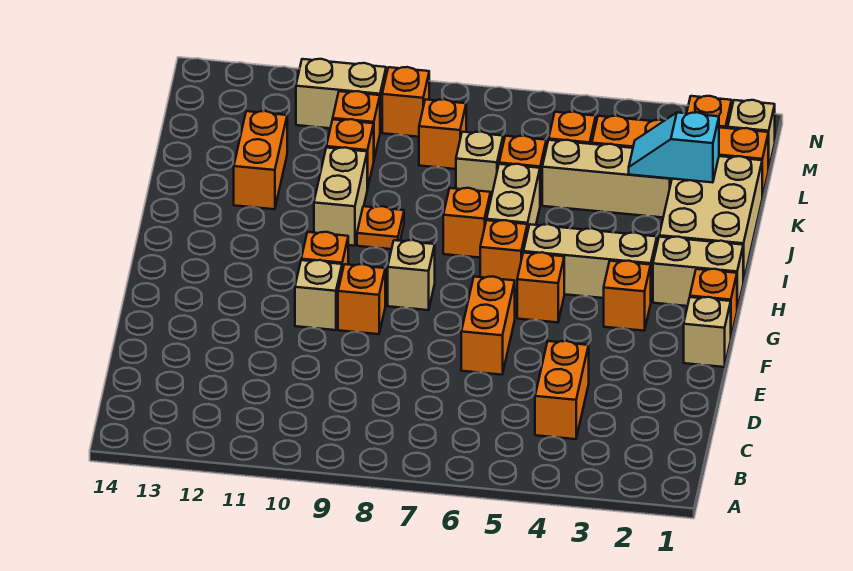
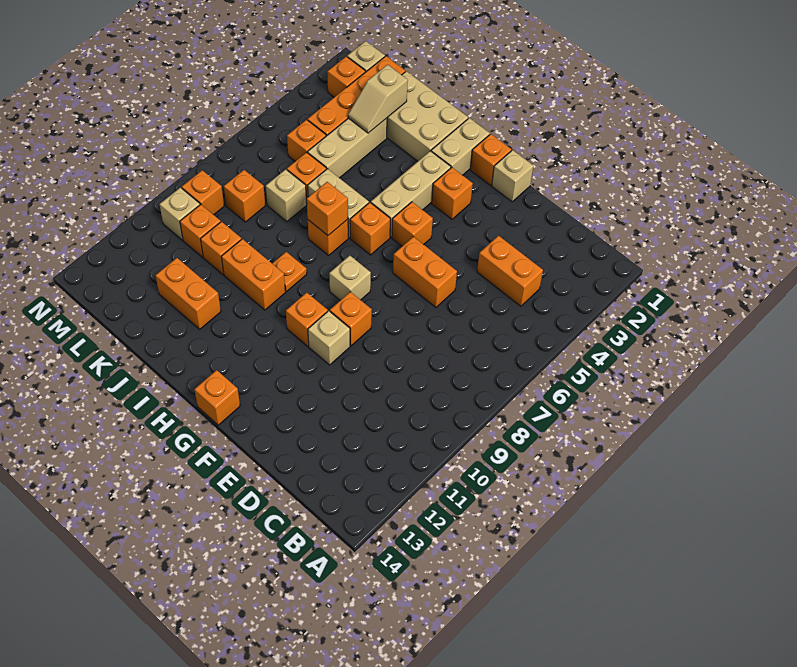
none -> orange 1x1 brick [194,370,240,425]
none -> orange 1x1 brick [307,182,348,235]
tan 1x2 brick [314,147,367,246] -> orange 1x2 brick [221,239,285,310]
cyan 1x2 slope [629,112,719,182] -> tan 1x2 slope [348,65,408,133]
tan 1x2 brick [296,59,386,132] -> tan 1x1 brick [160,188,200,240]

